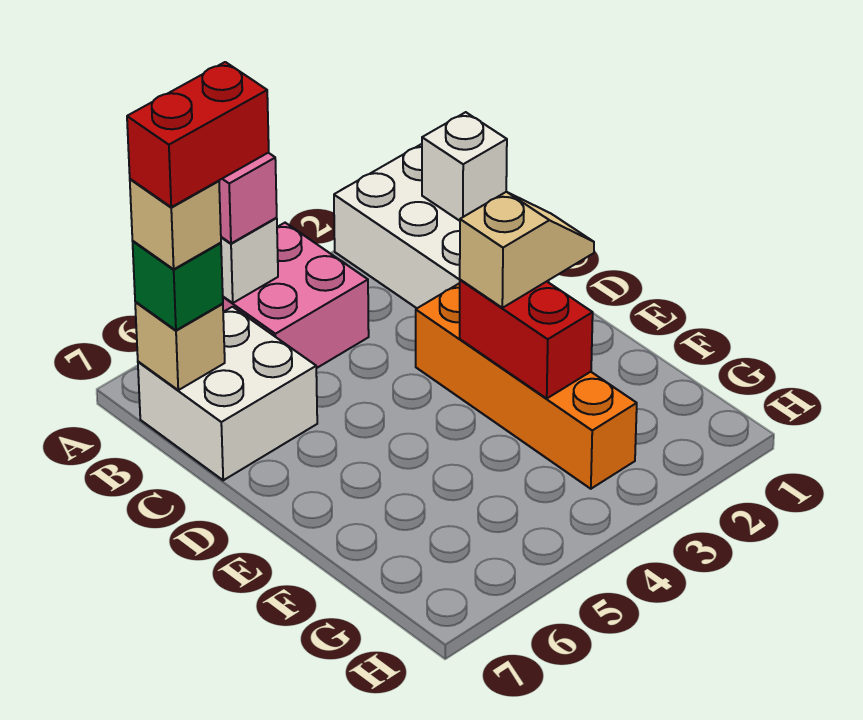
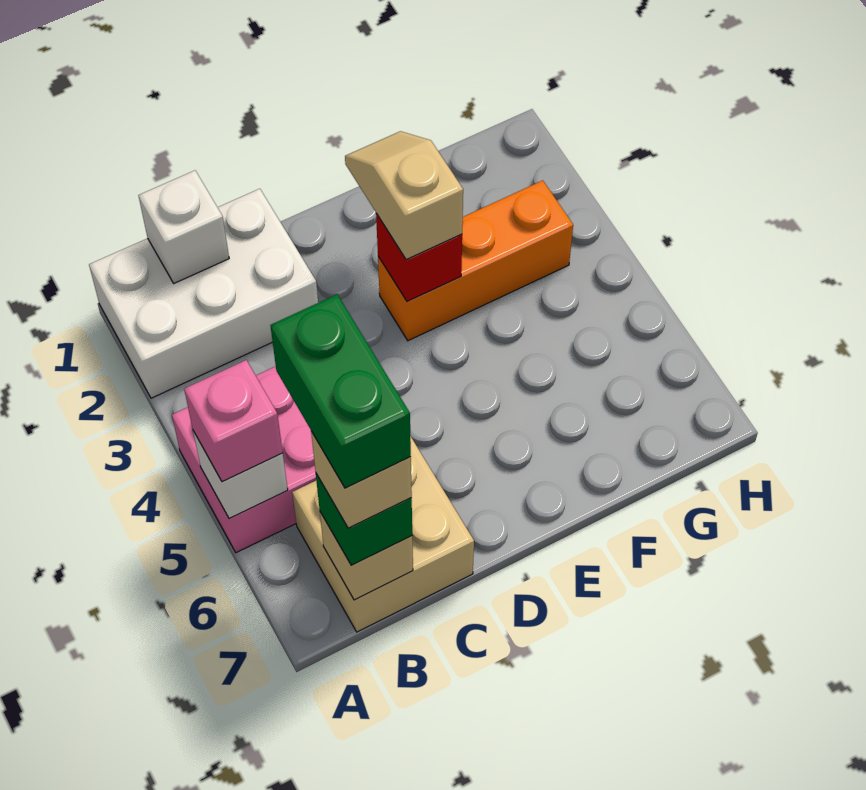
white 2x2 brick [138,307,317,480] -> tan 2x2 brick [292,436,474,632]
red 1x2 brick [127,62,269,207] -> green 1x2 brick [270,294,411,488]
orange 1x4 brick [416,283,637,489] -> orange 1x3 brick [378,180,573,341]
red 1x2 brick [459,280,593,398] -> red 1x1 brick [376,213,462,302]

